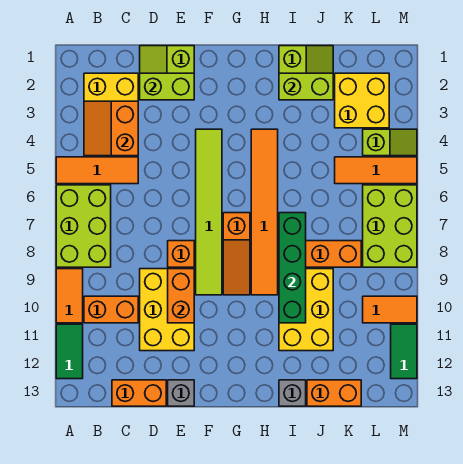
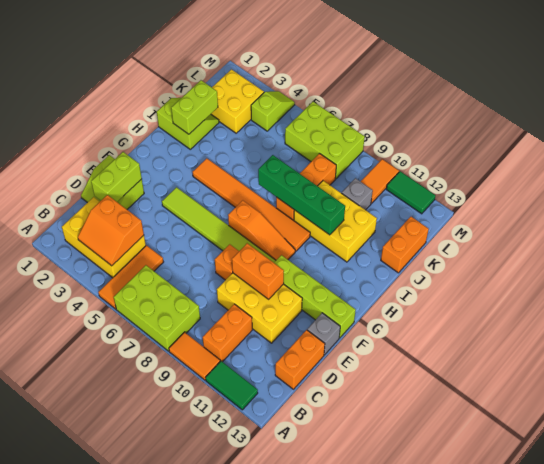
none -> lime 1x4 brick [274,255,356,338]
grey 1x1 brick [279,380,306,406] -> grey 1x1 brick moved to [342,178,373,210]
orange 1x3 tile [335,157,417,184] -> none

